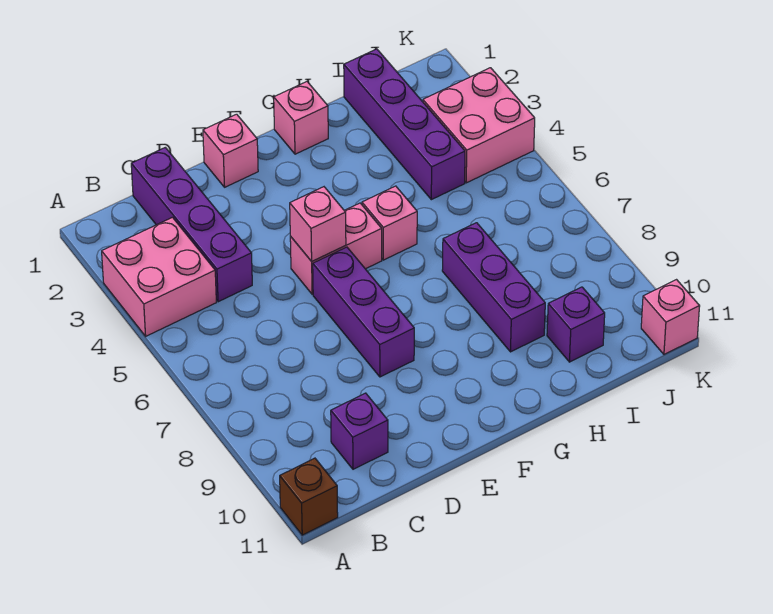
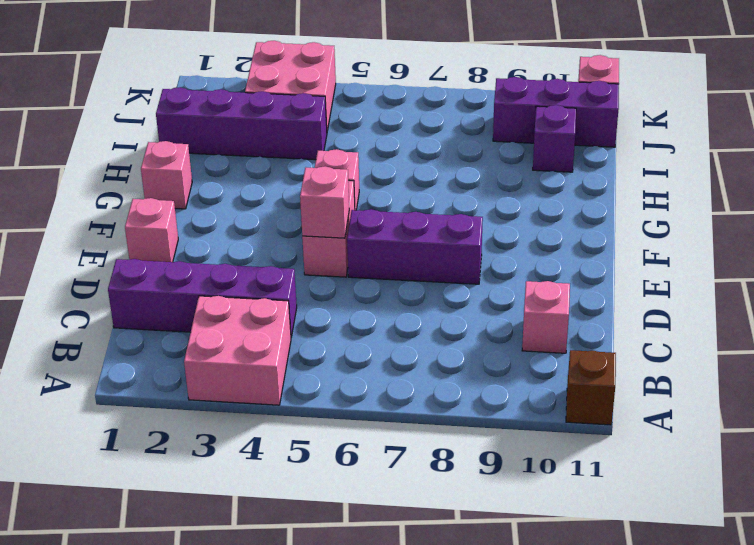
purple 1x1 brick [331,393,388,469] -> pink 1x1 brick [522,281,570,353]
purple 1x3 brick [442,223,545,352] -> purple 1x3 brick moved to [493,77,619,147]

